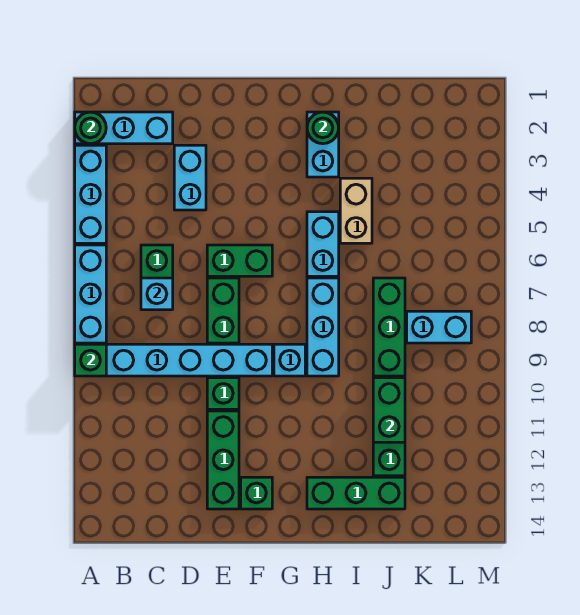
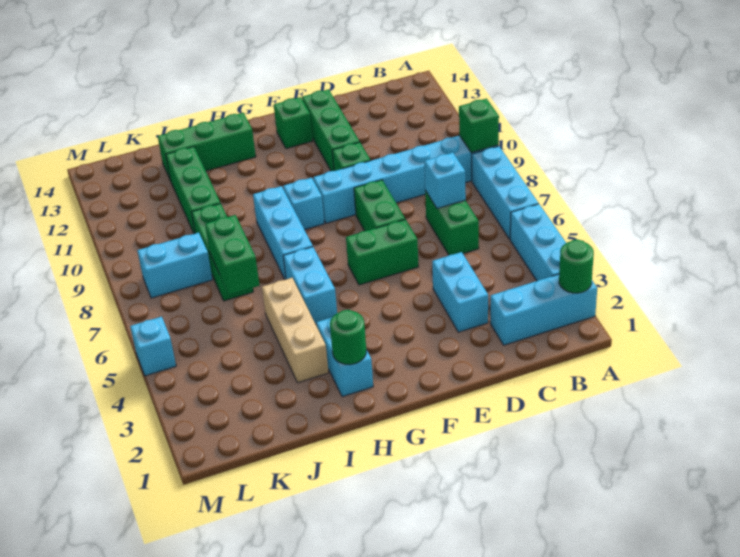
tan 1x2 brick [340,178,372,243] -> tan 1x3 brick [262,278,329,383]
green 1x2 brick [373,378,405,442] -> green 1x2 brick moved to [205,215,260,295]
none -> cyan 1x1 brick [130,317,176,376]

